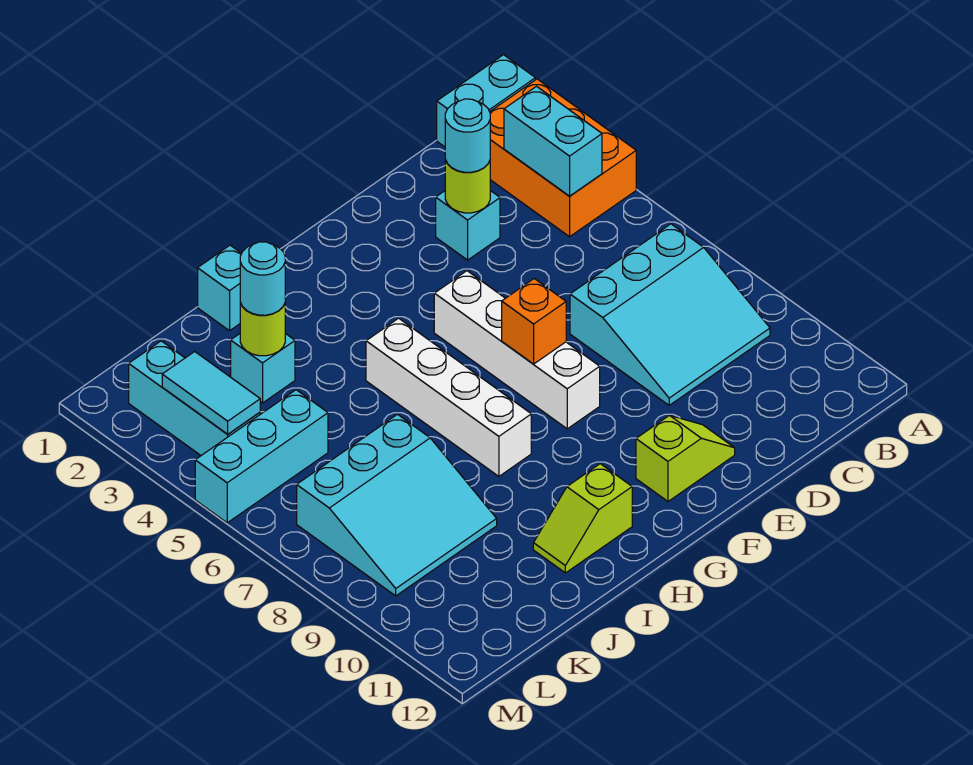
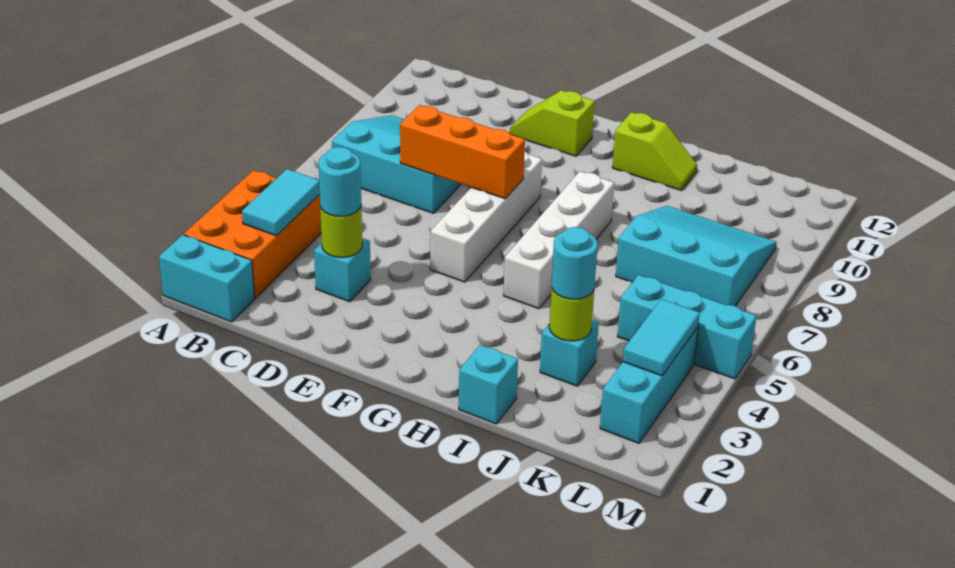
cyan 1x2 brick [504,86,602,196] -> cyan 1x2 tile [242,169,320,236]
orange 1x1 brick [502,279,566,364] -> orange 1x3 brick [400,105,525,199]

